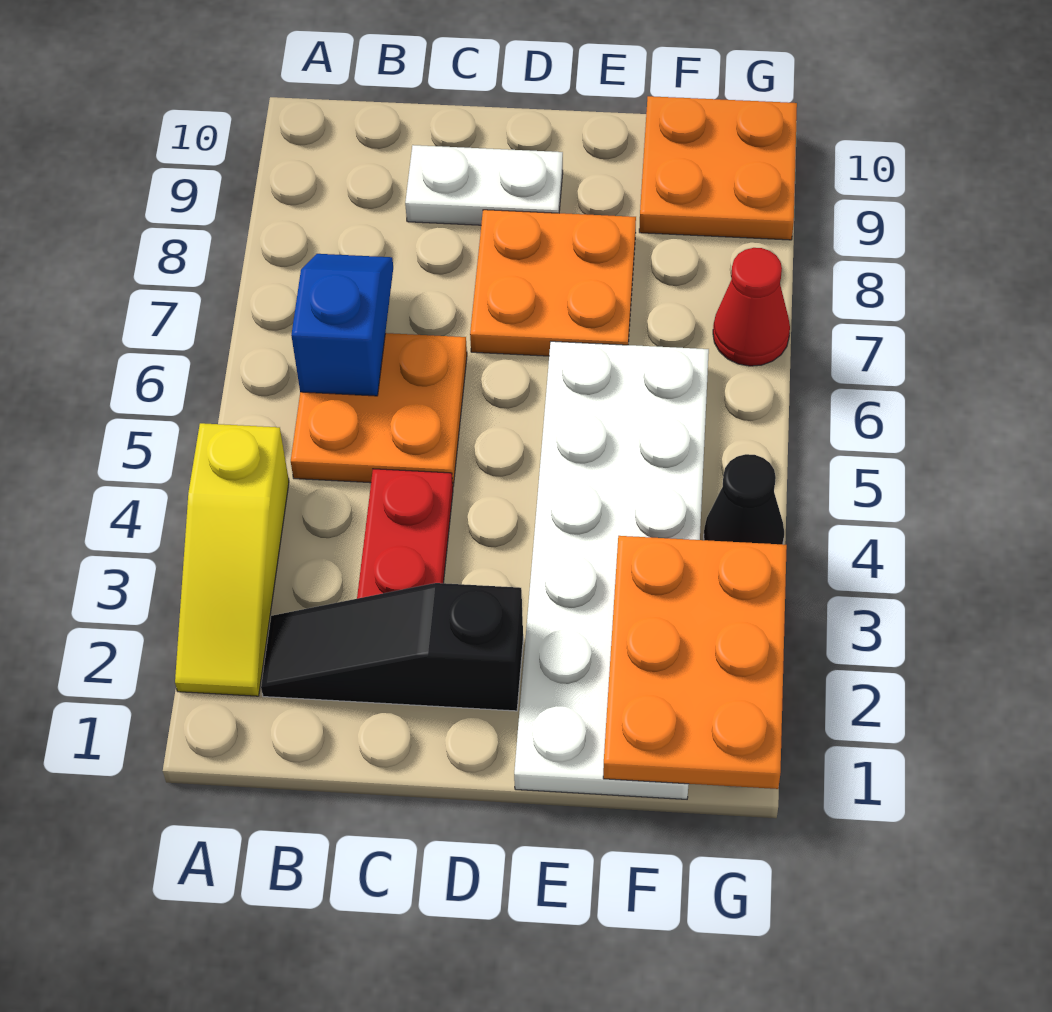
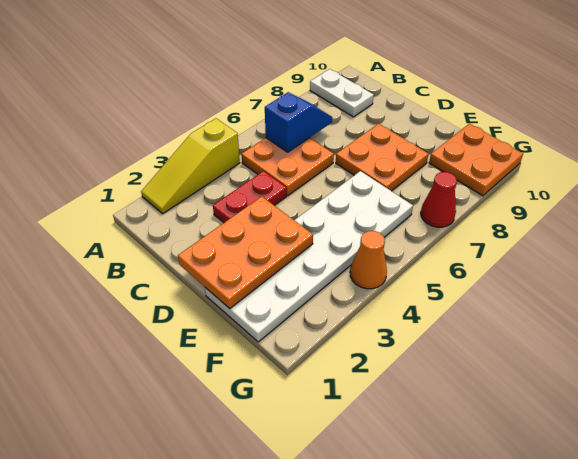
black 1x3 slope [261,583,523,711] -> none
white 1x2 plate [405,145,563,225] -> white 1x2 plate moved to [310,69,374,117]
orange 2x3 plate [603,536,787,789] -> orange 2x3 plate moved to [178,196,313,309]
black 1x1 cone [704,454,784,544] -> orange 1x1 cone [350,231,387,289]

